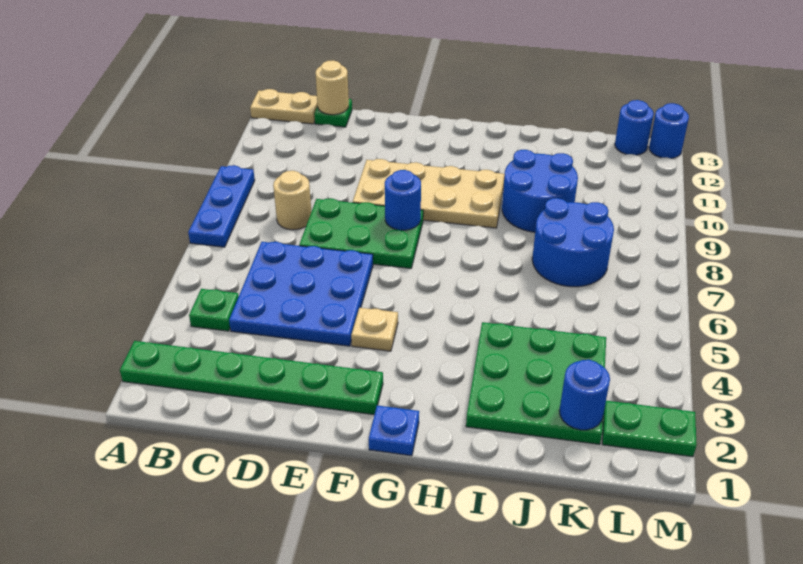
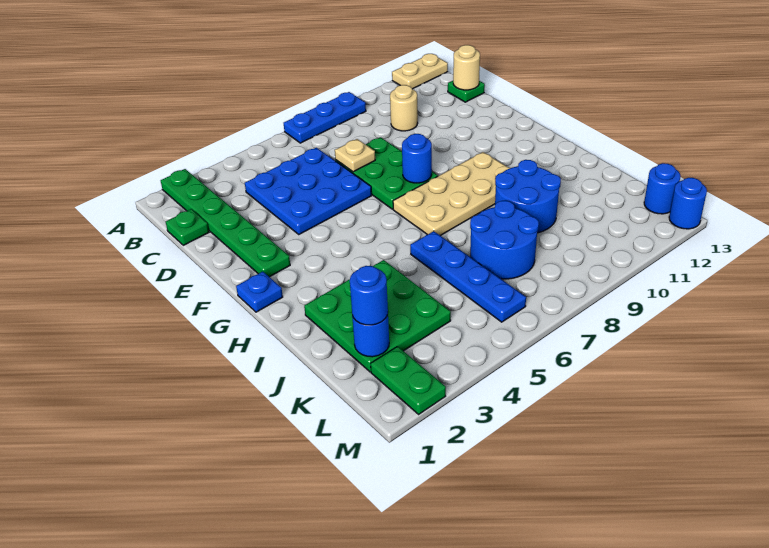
tan 1x2 plate [250,89,317,124] -> tan 1x2 plate turned to [392,54,448,89]
green 1x1 plate [189,289,239,331] -> green 1x1 plate moved to [166,209,209,245]
tan 1x1 round brick [273,171,311,230] -> tan 1x1 round brick moved to [390,85,418,131]
tan 2x4 plate [353,159,505,228] -> tan 2x4 plate turned to [393,152,510,236]
tan 1x1 plate [351,308,398,351] -> tan 1x1 plate moved to [335,139,375,172]
none -> blue 1x4 plate [410,231,526,322]
none -> blue 1x1 round brick [350,266,388,325]

